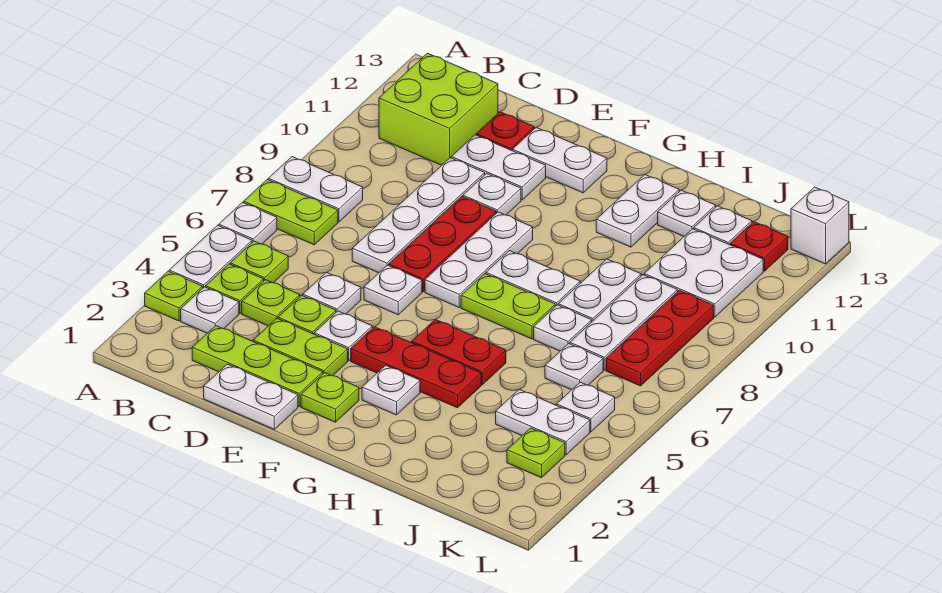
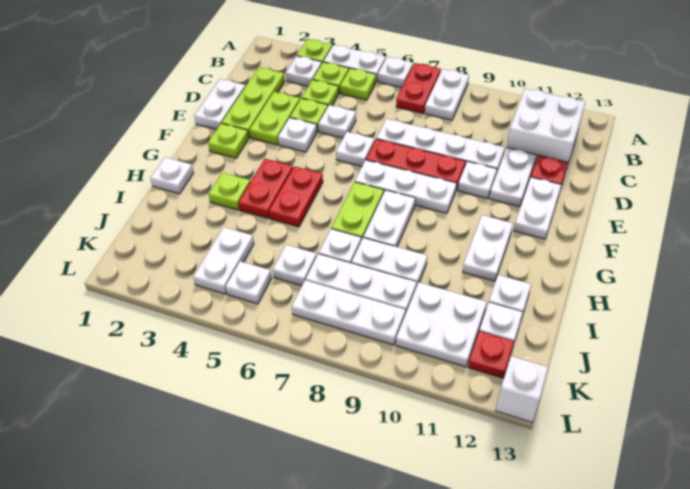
lime 1x2 plate [244,180,338,245] -> red 1x2 plate [396,63,441,113]
lime 2x2 brick [379,53,498,165] -> white 2x2 brick [507,89,585,163]
red 1x3 plate [351,327,481,408] -> red 1x2 plate [238,159,293,218]
white 1x1 plate [362,365,420,415] -> white 1x1 plate moved to [150,157,194,194]
white 1x2 plate [596,175,679,247] -> white 1x2 plate turned to [463,215,513,281]
lime 1x1 plate [507,428,565,478] -> lime 1x1 plate moved to [209,173,250,210]
red 1x3 plate [606,290,714,386] -> white 1x3 plate [292,280,406,345]

